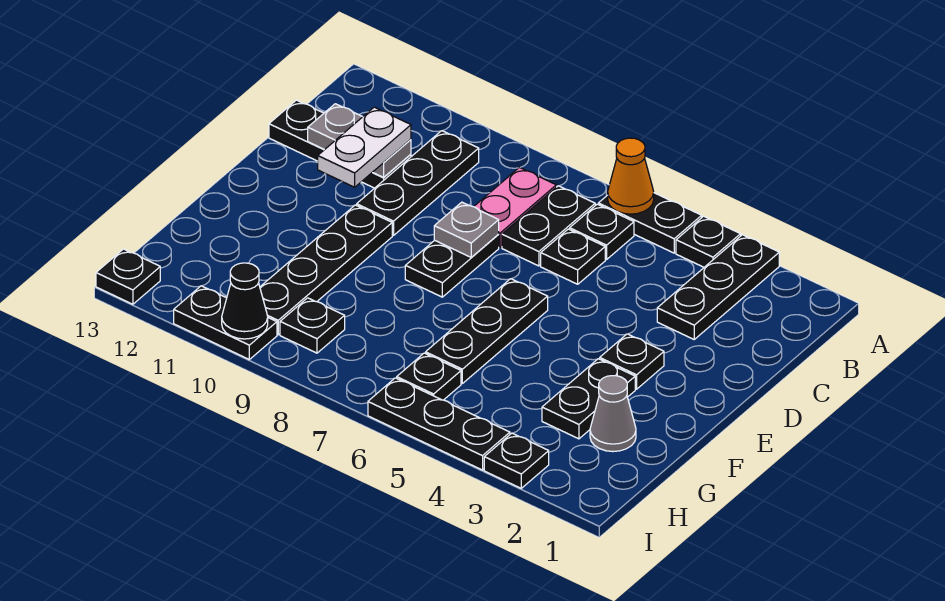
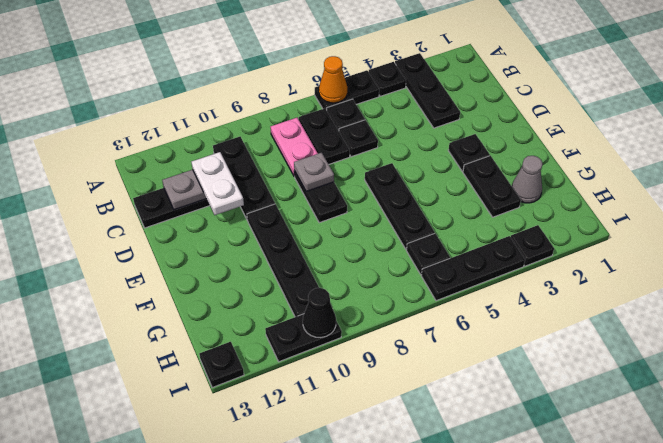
black 1x1 plate [280,298,345,353] -> none

